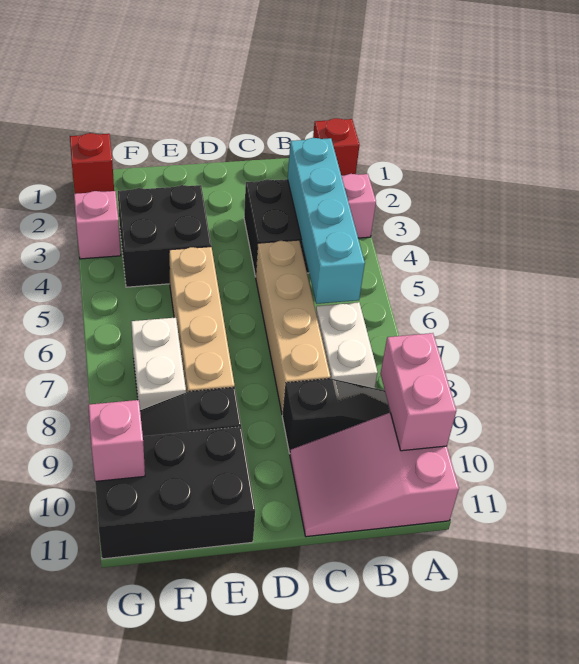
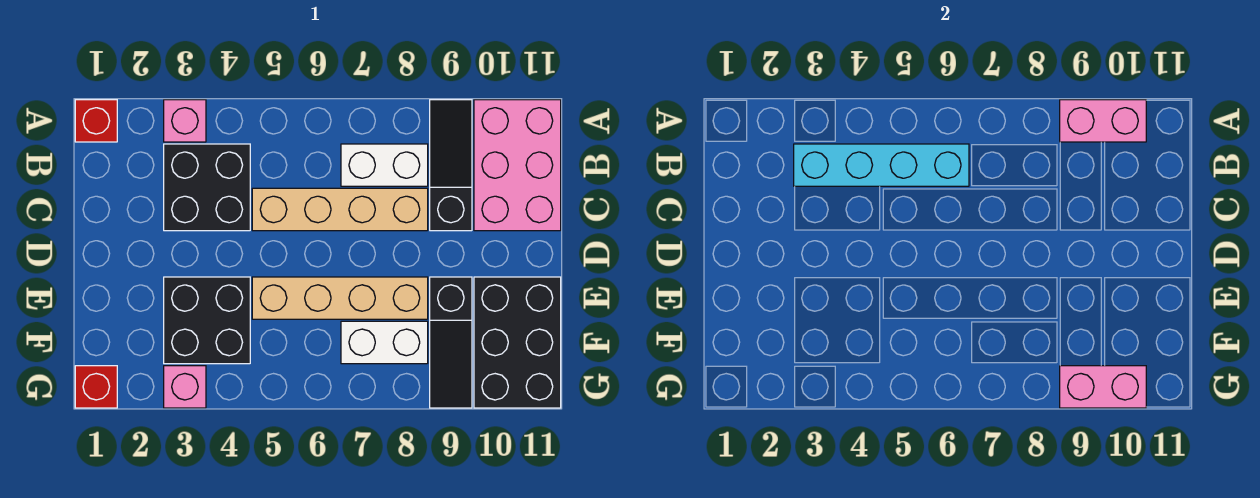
pink 2x3 slope [290,413,459,537] -> pink 2x3 brick [474,100,561,231]
pink 1x1 brick [88,400,145,481] -> pink 1x2 brick [1060,366,1146,408]

